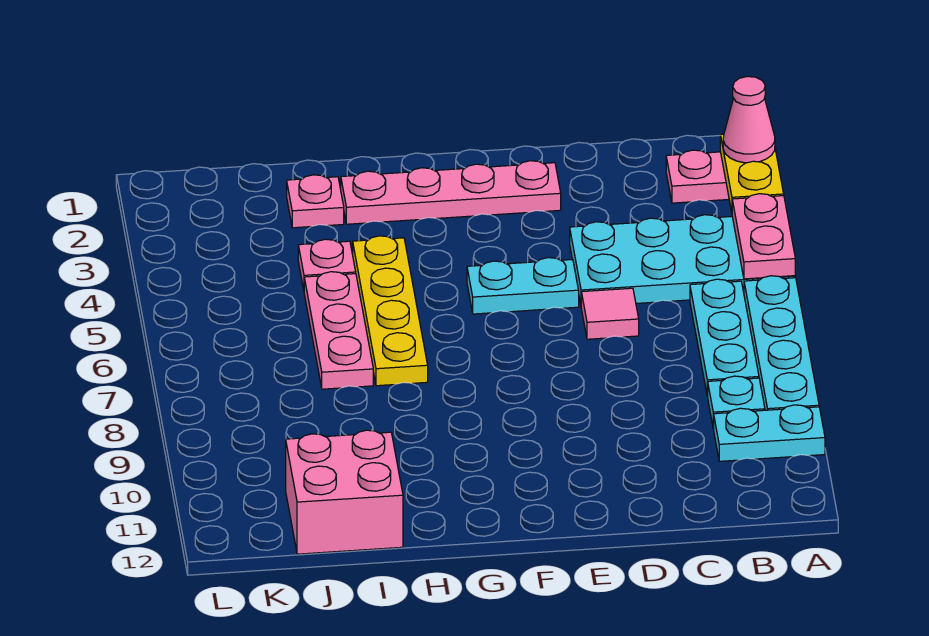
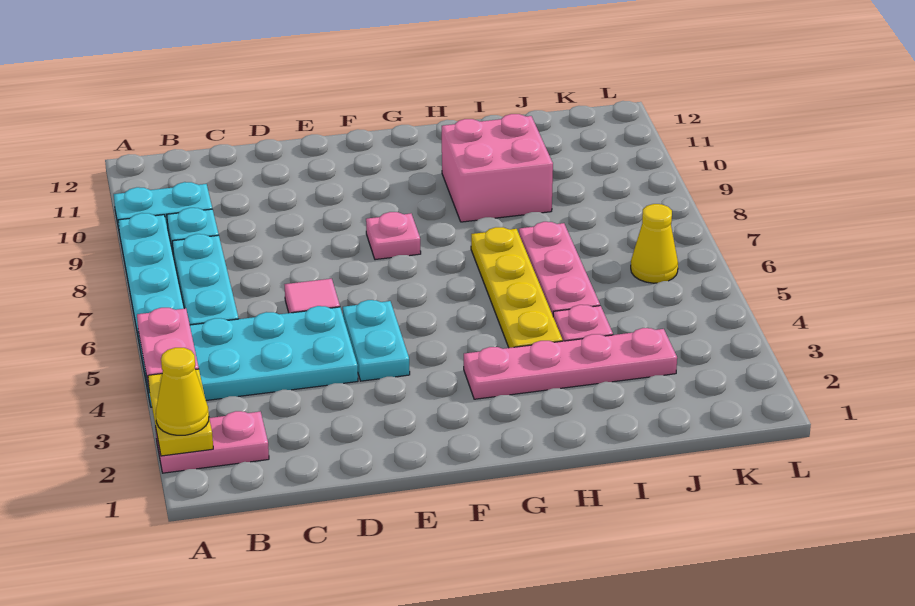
pink 1x1 cone [723,76,775,163] -> yellow 1x1 cone [156,348,209,435]
pink 1x4 plate [341,161,561,224] -> pink 1x4 plate moved to [464,328,677,399]
cyan 1x2 plate [467,258,579,314] -> cyan 1x2 plate turned to [343,300,410,381]
pink 1x1 plate [287,175,344,228] -> pink 1x1 plate moved to [366,212,421,260]
pink 2x2 brick [286,430,403,554] -> pink 2x2 brick moved to [442,114,553,222]
none -> yellow 1x1 cone [631,204,678,283]

